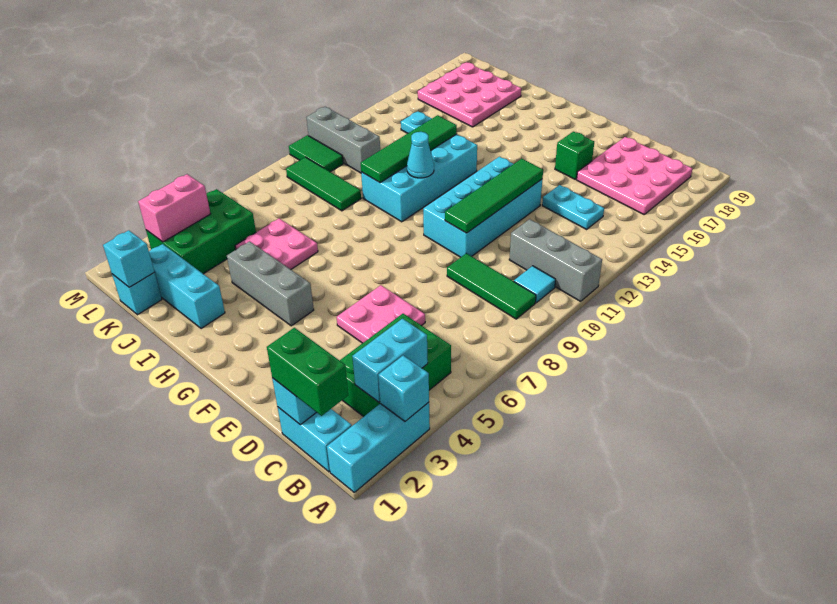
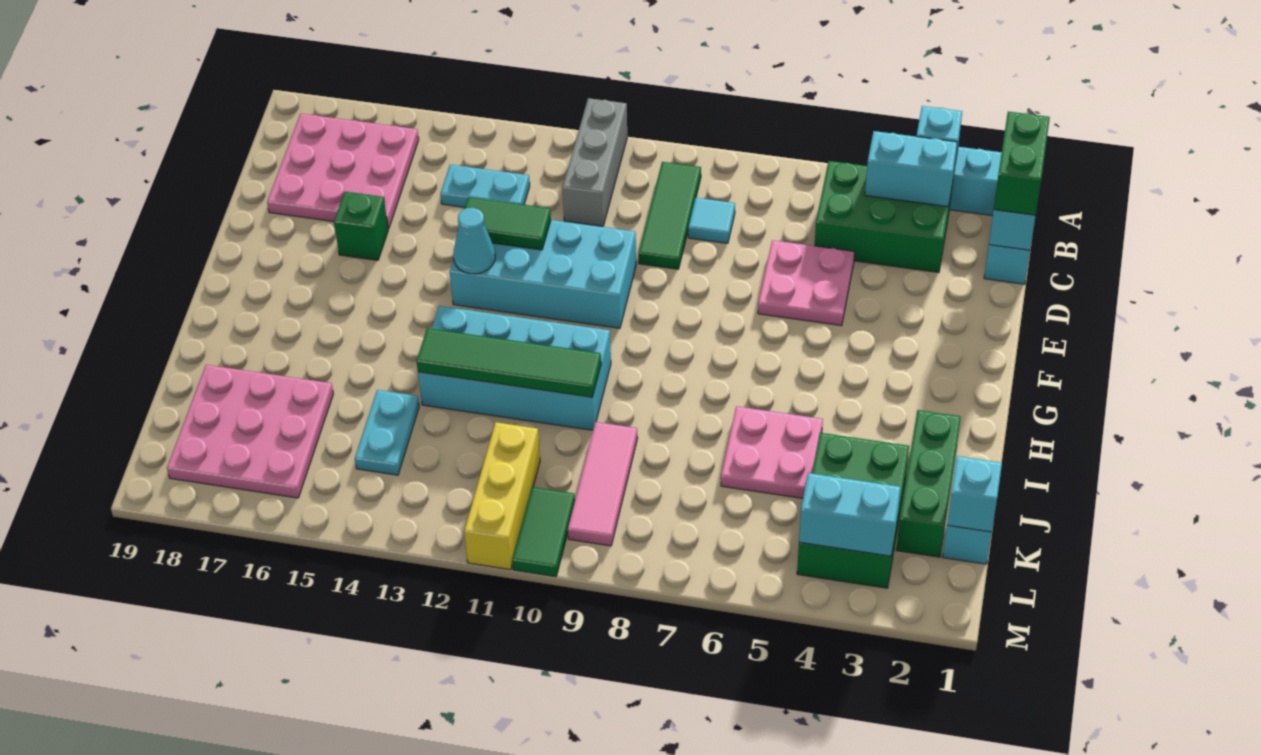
cyan 1x1 tile [514,266,556,303] -> cyan 1x1 tile moved to [688,198,735,243]
cyan 1x2 plate [542,185,604,229] -> cyan 1x2 plate turned to [441,165,530,207]
green 1x4 tile [445,159,543,233] -> green 1x2 tile [464,197,551,250]
grey 1x3 brick [227,241,314,326] -> none
cyan 1x1 cone [407,132,434,178] -> cyan 1x1 cone moved to [453,208,495,274]
cyan 1x3 brick [149,244,225,329] -> green 1x3 brick [896,410,961,557]
green 1x3 tile [286,157,361,211] -> pink 1x3 tile [568,422,638,546]
green 2x3 brick [146,189,256,274] -> green 2x3 brick turned to [797,433,909,588]
grey 1x3 brick [307,107,380,173] -> yellow 1x3 brick [464,422,540,570]
pink 1x2 brick [138,174,210,242] -> cyan 1x2 brick [799,473,901,556]

